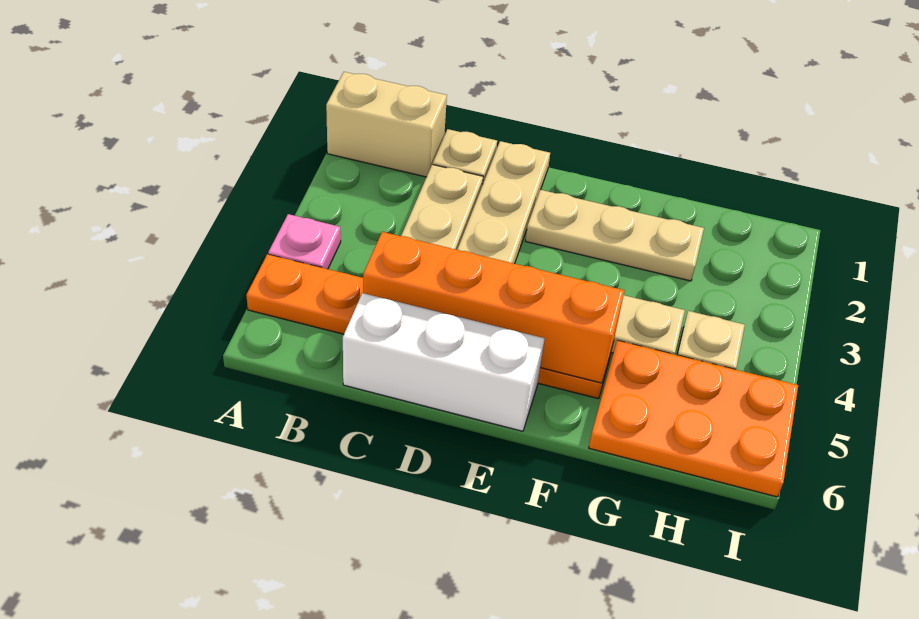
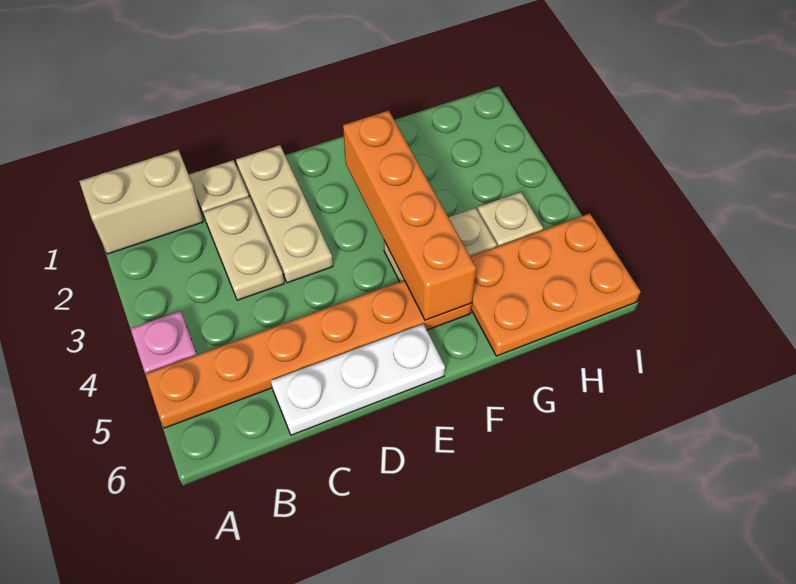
orange 1x4 brick [363,232,624,383] -> orange 1x4 brick turned to [343,110,476,320]
white 1x3 brick [343,293,545,431] -> white 1x3 plate [271,324,445,435]
tan 1x3 plate [526,190,704,281] -> none

